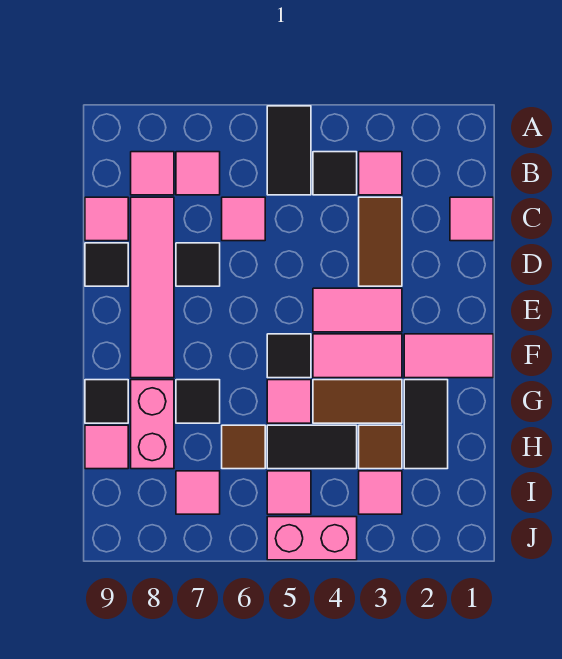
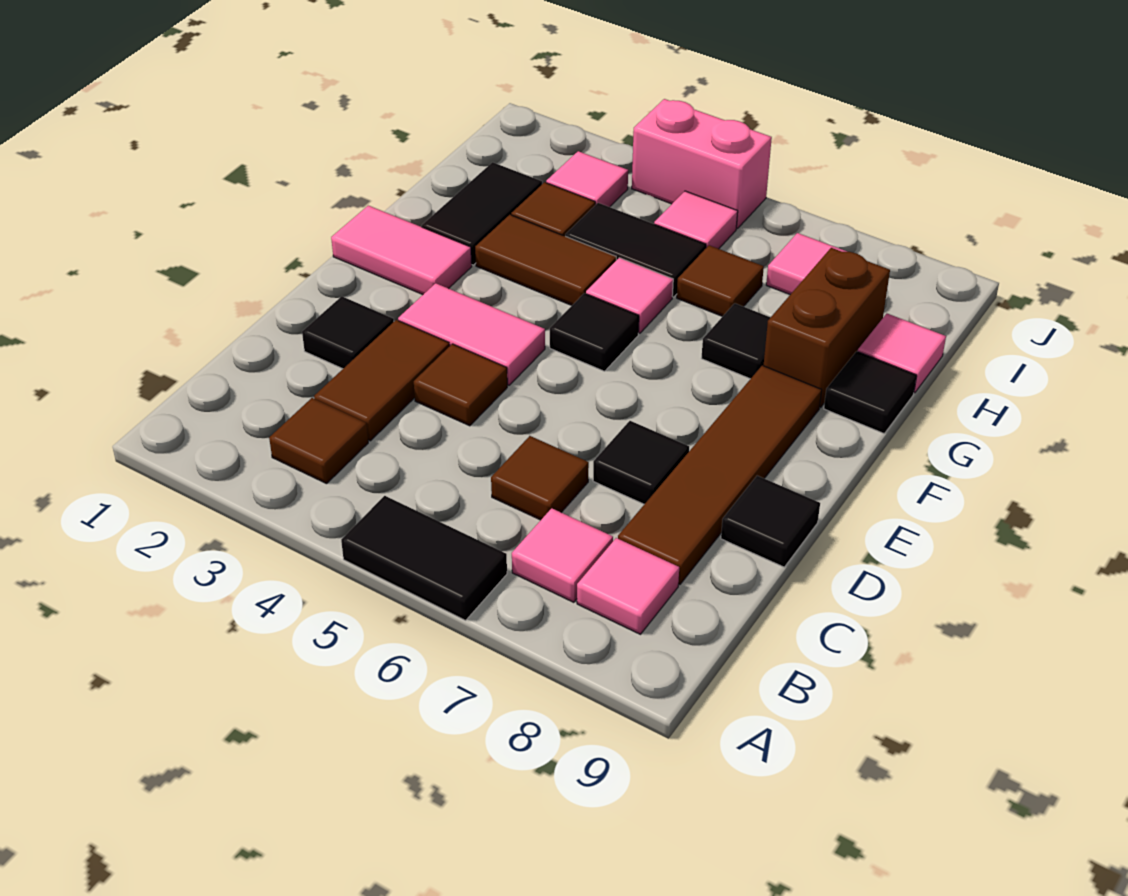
black 1x2 tile [267,106,311,195] -> black 1x2 tile turned to [341,496,507,620]
pink 1x1 tile [359,152,402,195] -> brown 1x1 tile [269,398,368,484]
black 1x1 tile [313,152,357,195] -> black 1x1 tile moved to [302,296,394,369]
pink 1x1 tile [450,197,493,241] -> none
pink 1x1 tile [222,197,265,241] -> brown 1x1 tile [491,436,589,520]
pink 1x4 tile [131,197,174,378] -> brown 1x4 tile [618,365,822,585]
pink 1x1 tile [85,197,128,241] -> none
none -> brown 1x1 tile [414,344,507,426]
pink 1x2 tile [313,334,402,378] -> none
pink 1x2 brick [131,380,174,469] -> brown 1x2 brick [763,248,890,407]

